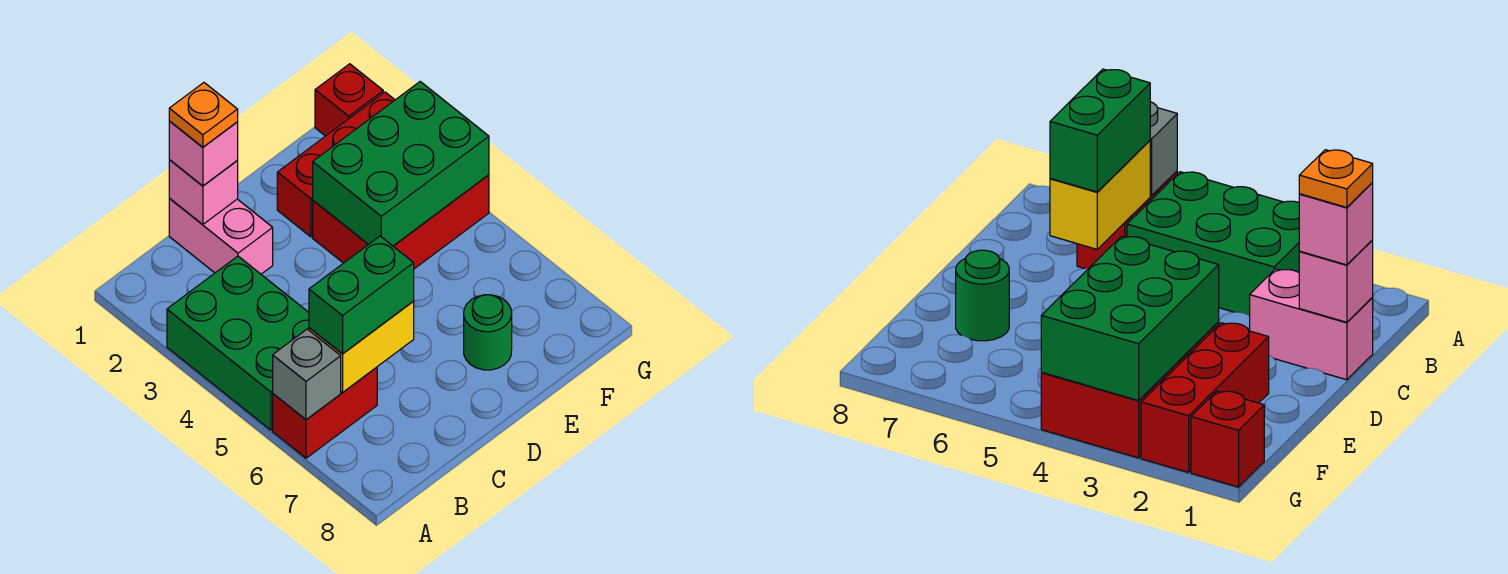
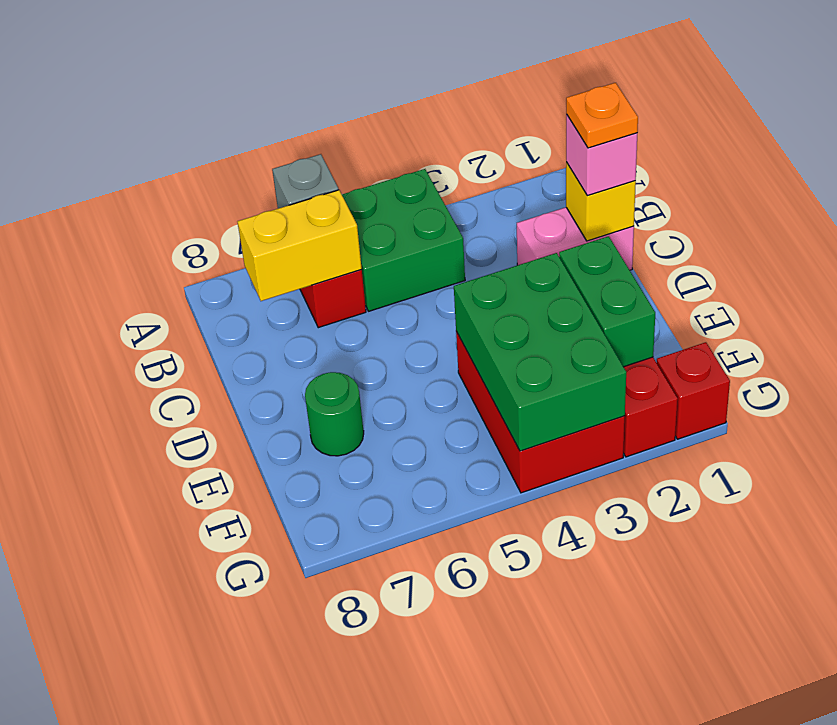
green 2x3 brick [167,256,309,430] -> green 2x2 brick [342,169,465,311]
yellow 1x2 brick [309,302,414,392] -> yellow 1x2 brick turned to [237,190,362,301]
green 1x2 brick [309,236,414,354] -> green 1x2 brick moved to [559,236,655,367]
pink 1x1 brick [169,160,238,224] -> yellow 1x1 brick [566,162,636,241]

